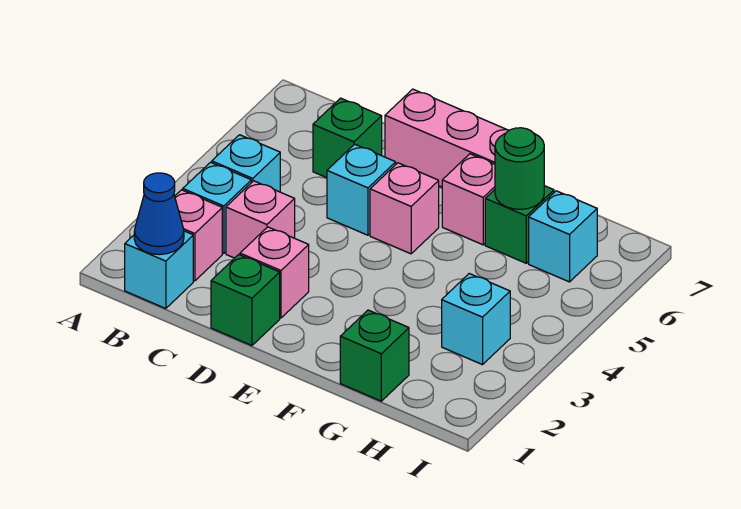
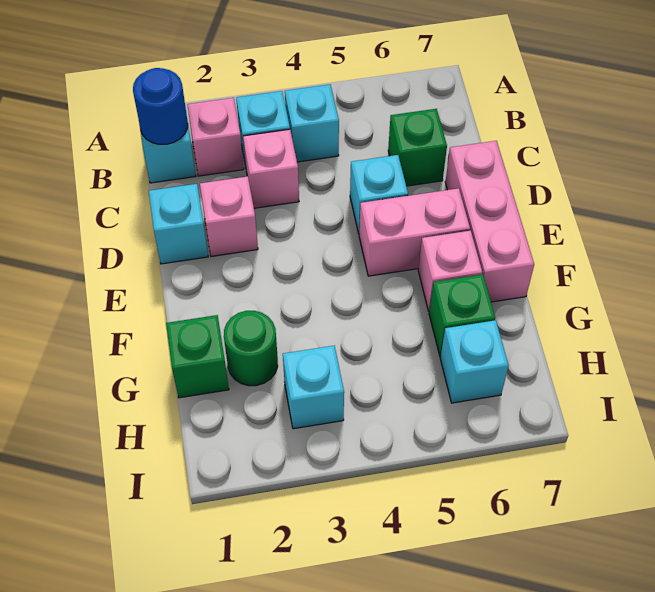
blue 1x1 cone [134,173,184,255] -> blue 1x1 round brick [133,68,188,144]
green 1x1 brick [211,255,280,345] -> cyan 1x1 brick [149,184,208,264]
pink 1x1 brick [370,163,439,254] -> pink 1x2 brick [359,188,470,276]
green 1x1 round brick [495,128,544,209] -> green 1x1 round brick moved to [224,311,278,386]

